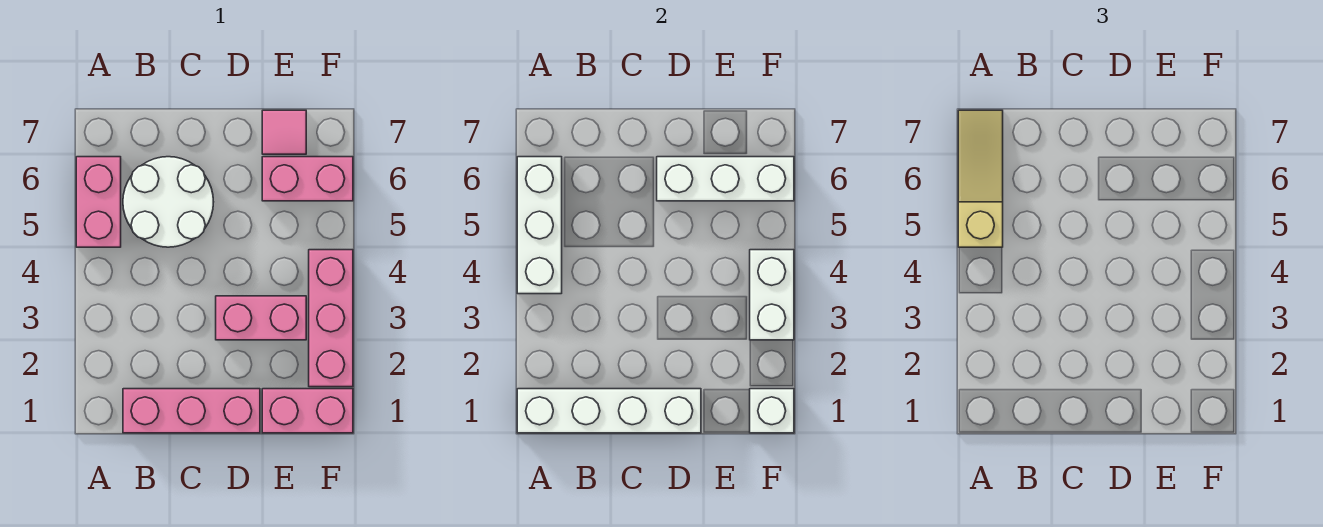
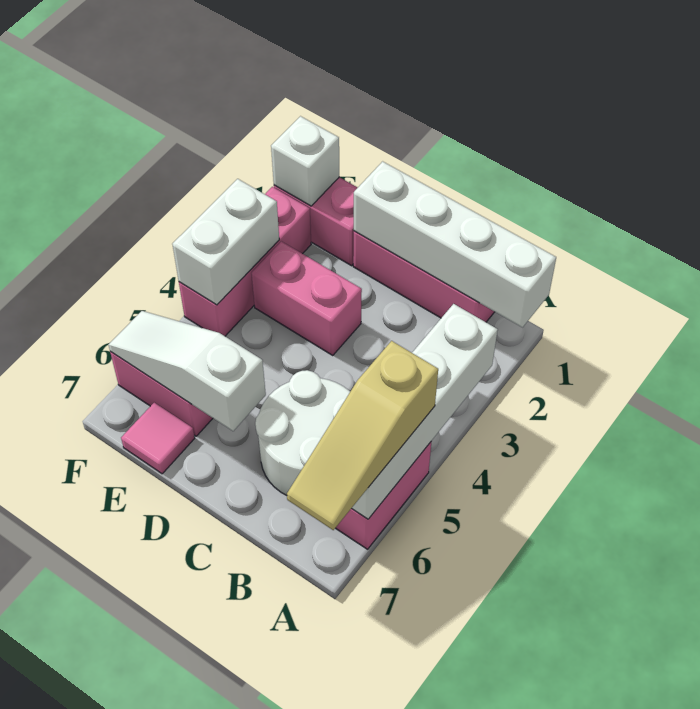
white 1x3 brick [517,157,562,294] -> white 1x4 brick [351,304,498,519]
white 1x3 brick [657,157,794,201] -> white 1x3 slope [109,311,266,431]

